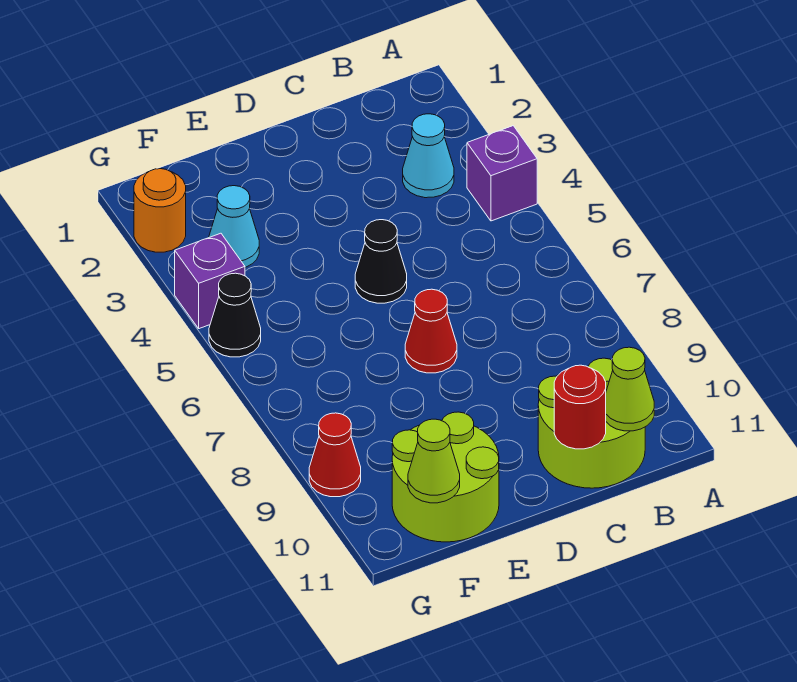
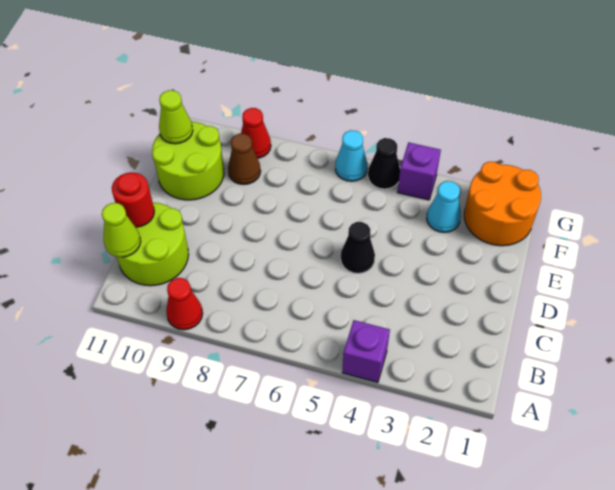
cyan 1x1 cone [403,114,454,198] -> cyan 1x1 cone moved to [335,130,368,181]
red 1x1 cone [405,289,457,373] -> red 1x1 cone moved to [166,278,203,330]
none -> brown 1x1 cone [228,134,261,185]
orange 1x1 round brick [134,169,186,252] -> orange 2x2 round brick [464,162,541,246]

